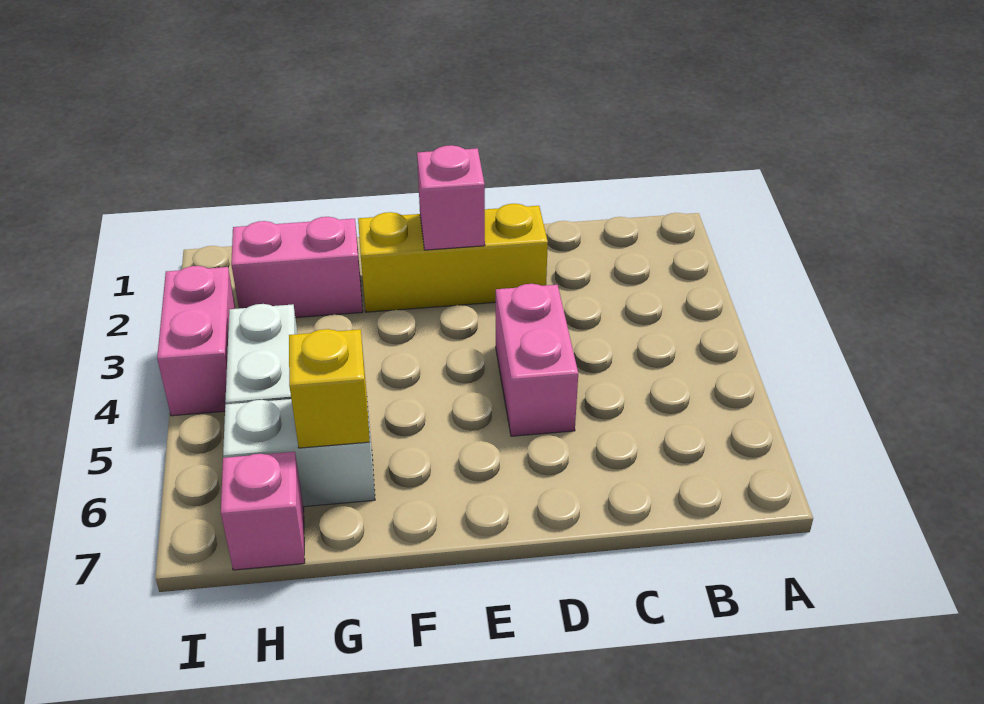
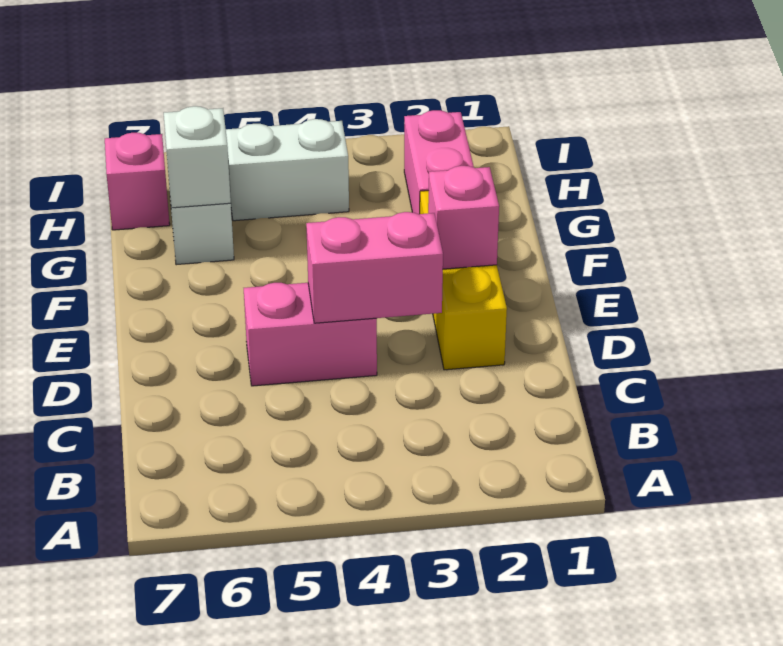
yellow 1x1 brick [289,329,370,448] -> white 1x1 brick [164,106,231,208]
pink 1x2 brick [157,266,235,416] -> pink 1x2 brick moved to [306,212,443,323]

